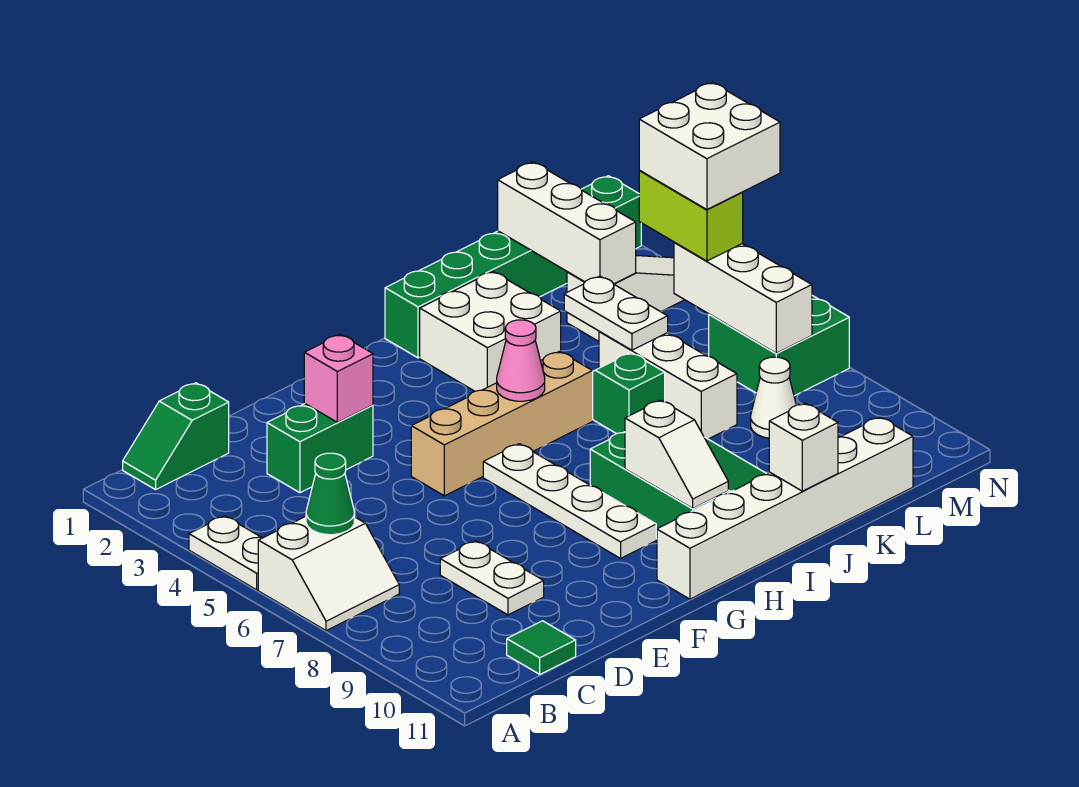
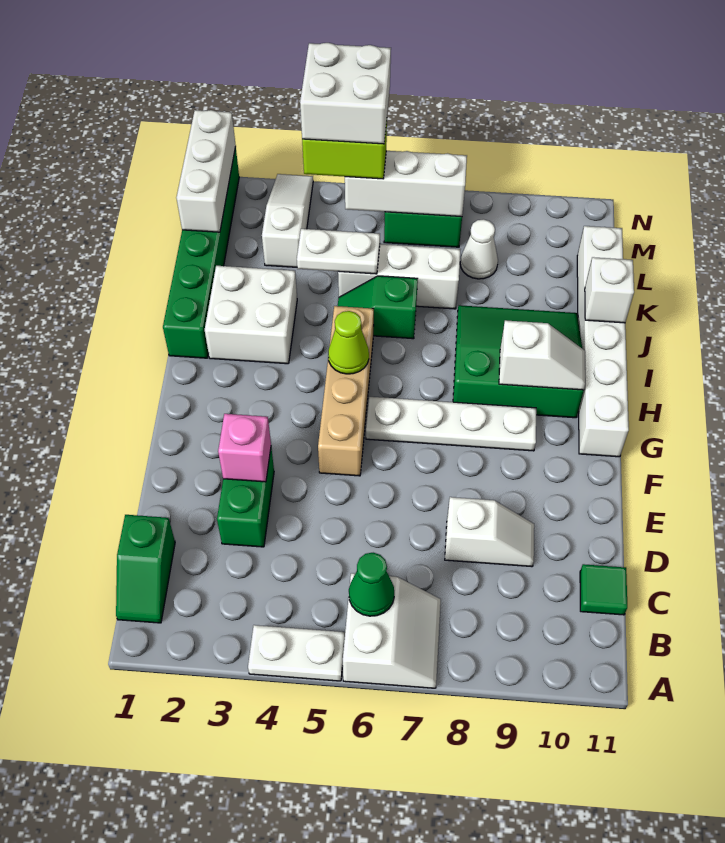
white 1x2 plate [440,541,544,615] -> white 1x2 slope [445,497,534,567]
pink 1x1 cone [497,320,545,401] -> lime 1x1 cone [328,311,369,374]
white 1x3 brick [498,162,636,284] -> white 1x3 brick turned to [176,110,236,232]

